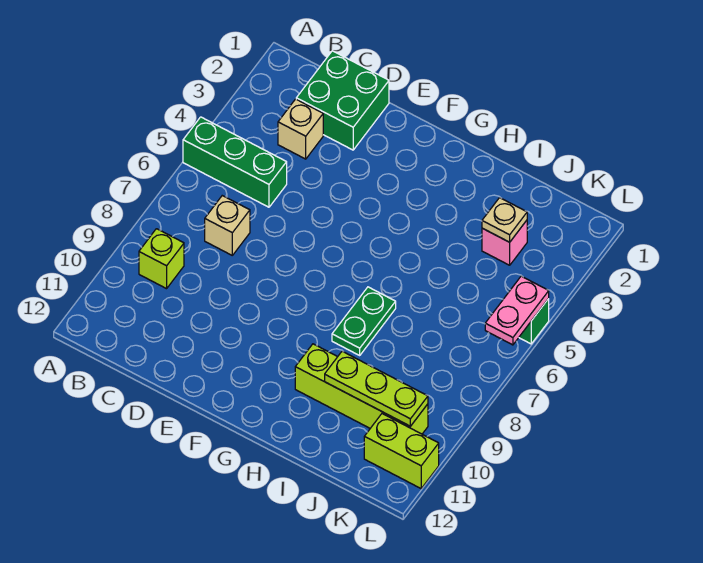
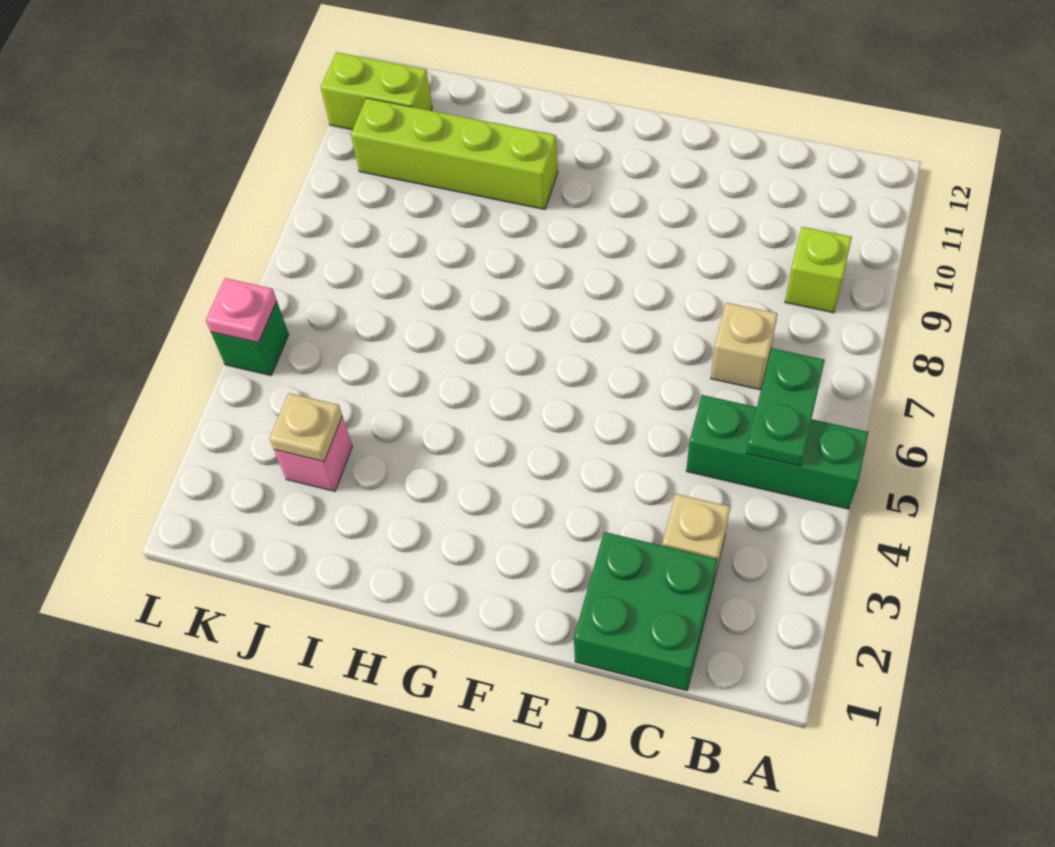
green 1x2 plate [332,287,396,355] -> green 1x2 plate moved to [746,348,825,466]
lime 1x3 plate [325,351,428,426] -> none
pink 1x2 plate [485,276,549,345] -> pink 1x1 plate [206,278,277,342]

